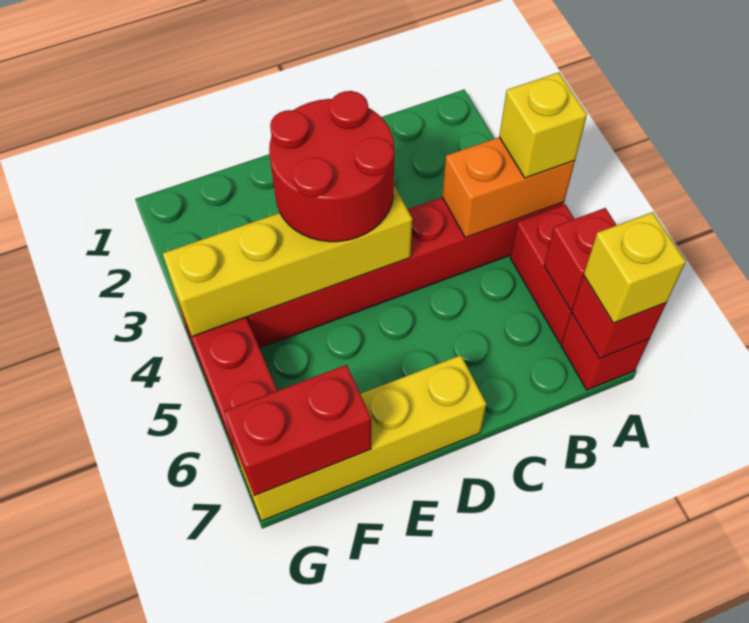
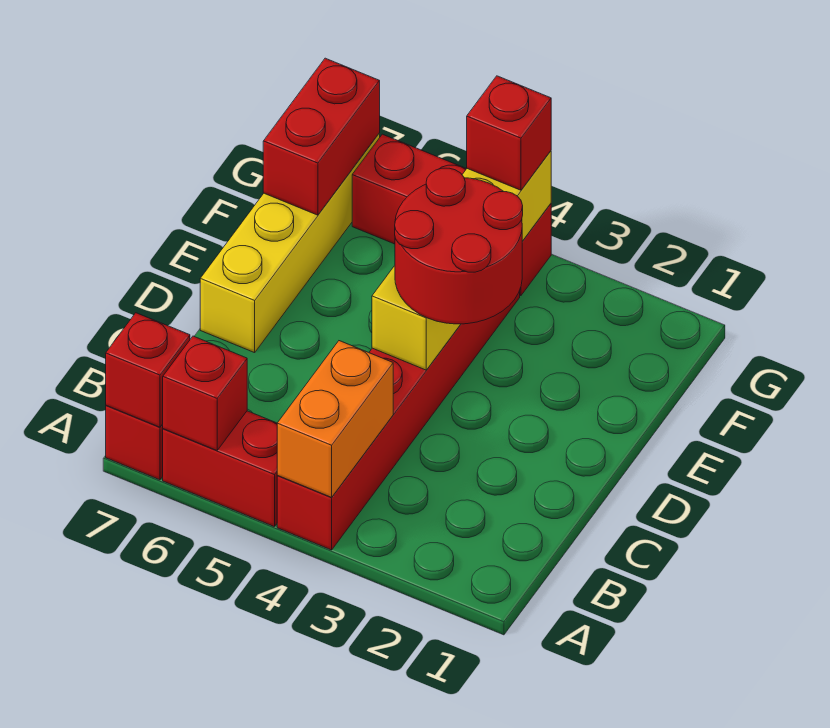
yellow 1x1 brick [499,72,587,178] -> none
yellow 1x1 brick [584,212,686,323] -> none
none -> red 1x1 brick [467,76,551,190]

